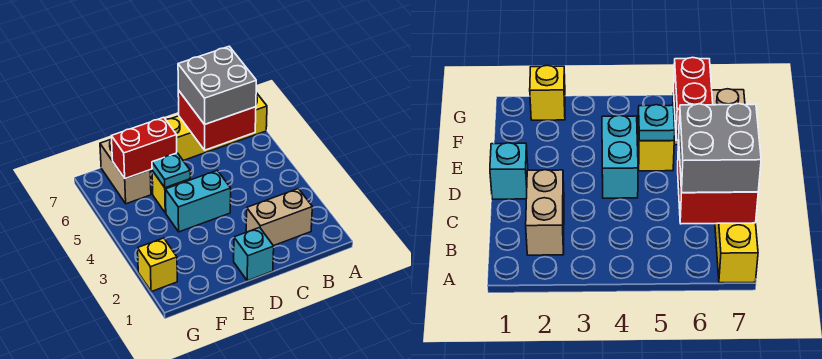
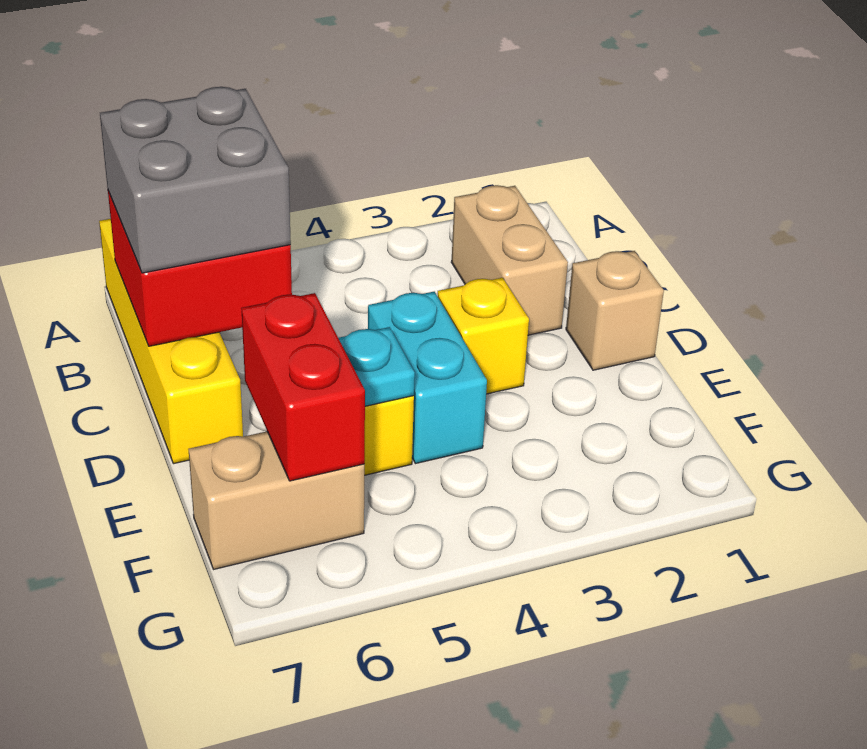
cyan 1x1 brick [234,227,274,281] -> tan 1x1 brick [566,251,664,370]
yellow 1x1 brick [138,238,177,292] -> yellow 1x1 brick moved to [438,278,529,394]

